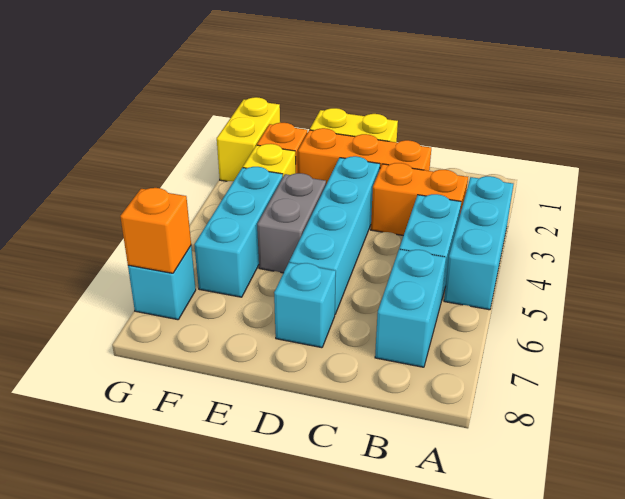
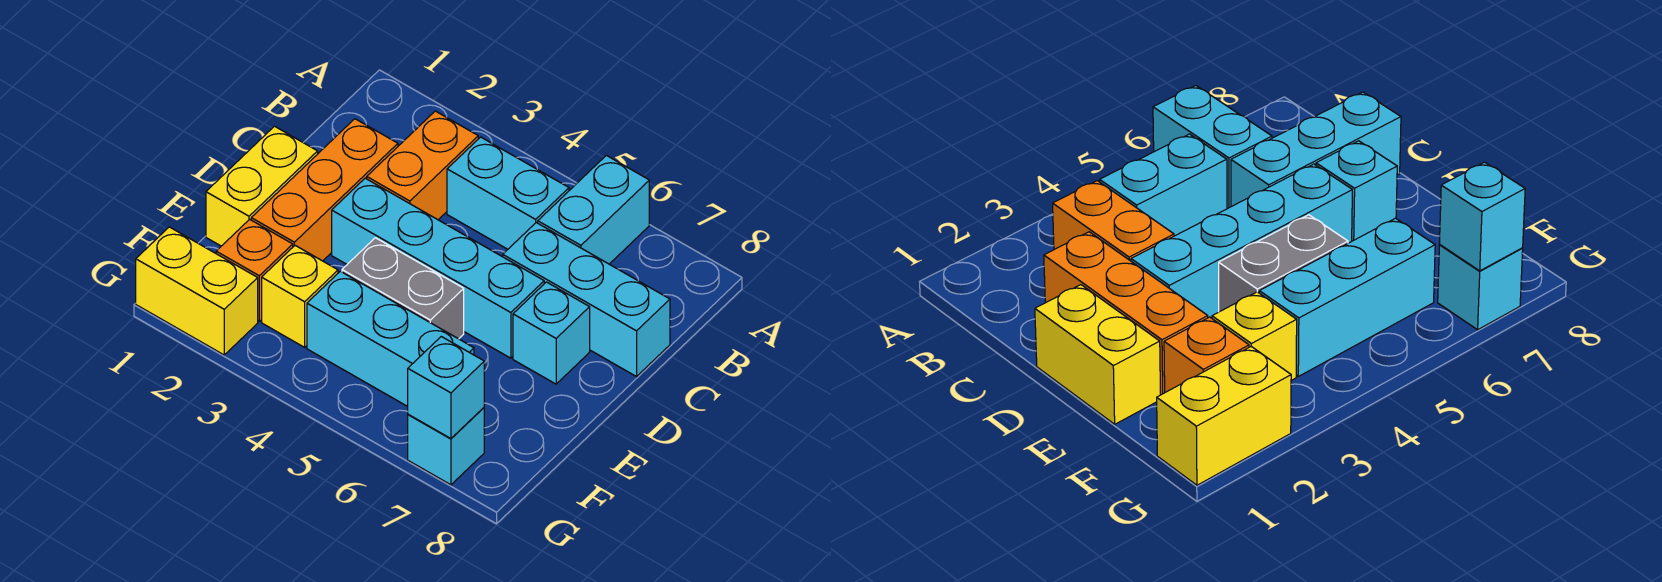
cyan 1x3 brick [444,176,513,310] -> cyan 1x3 brick moved to [503,223,670,377]
cyan 1x2 brick [375,249,446,367] -> cyan 1x2 brick turned to [538,155,649,264]
orange 1x1 brick [120,188,191,273] -> cyan 1x1 brick [408,337,484,439]

